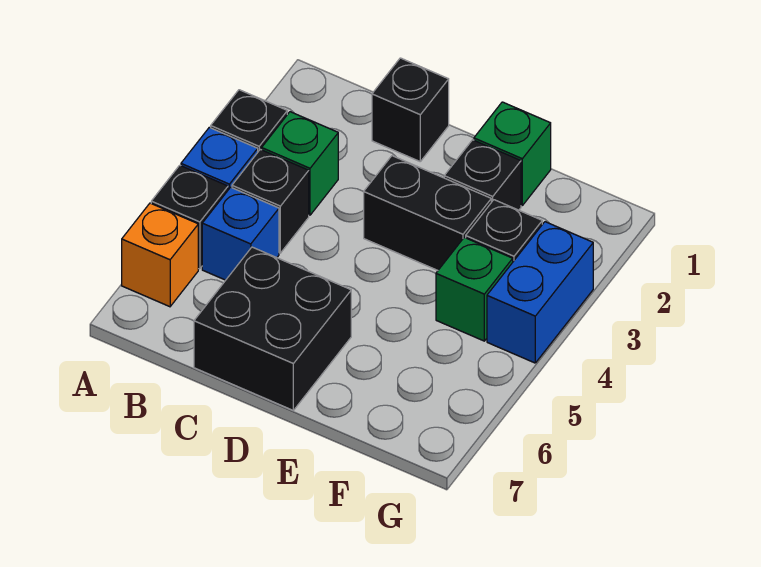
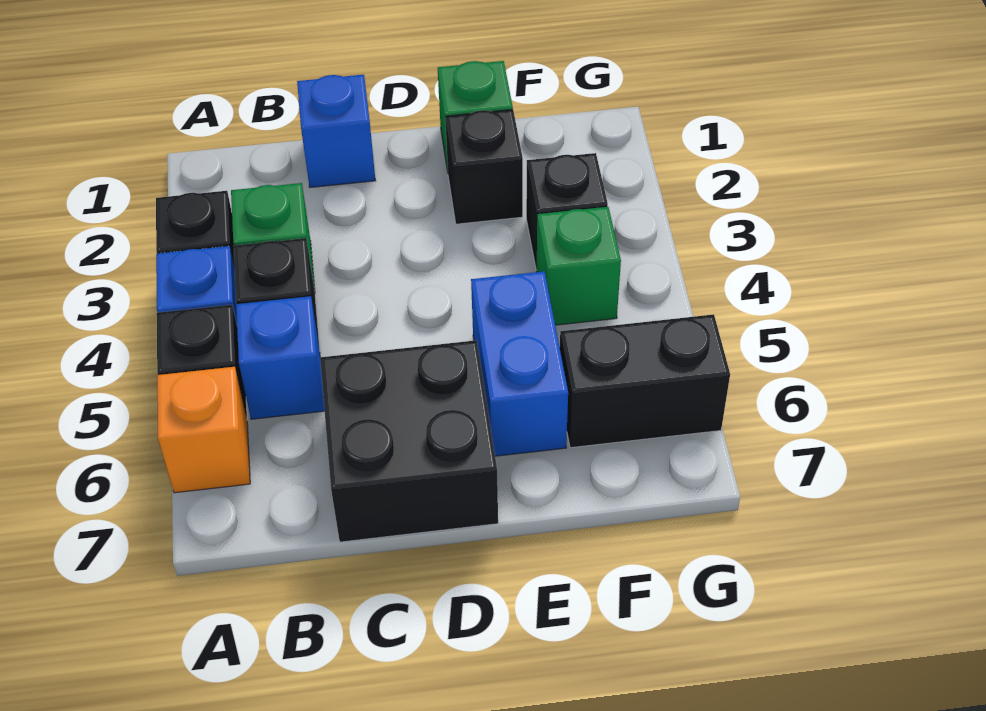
black 1x1 brick [372,58,449,161] -> blue 1x1 brick [297,75,375,187]
black 1x2 brick [364,156,491,270] -> black 1x2 brick moved to [560,314,730,448]
blue 1x2 brick [487,222,593,363] -> blue 1x2 brick moved to [471,271,568,456]

